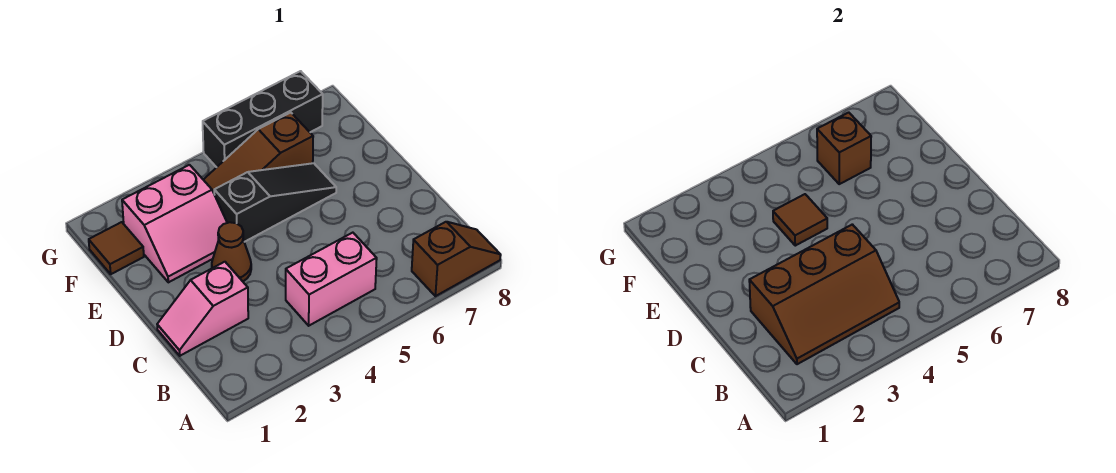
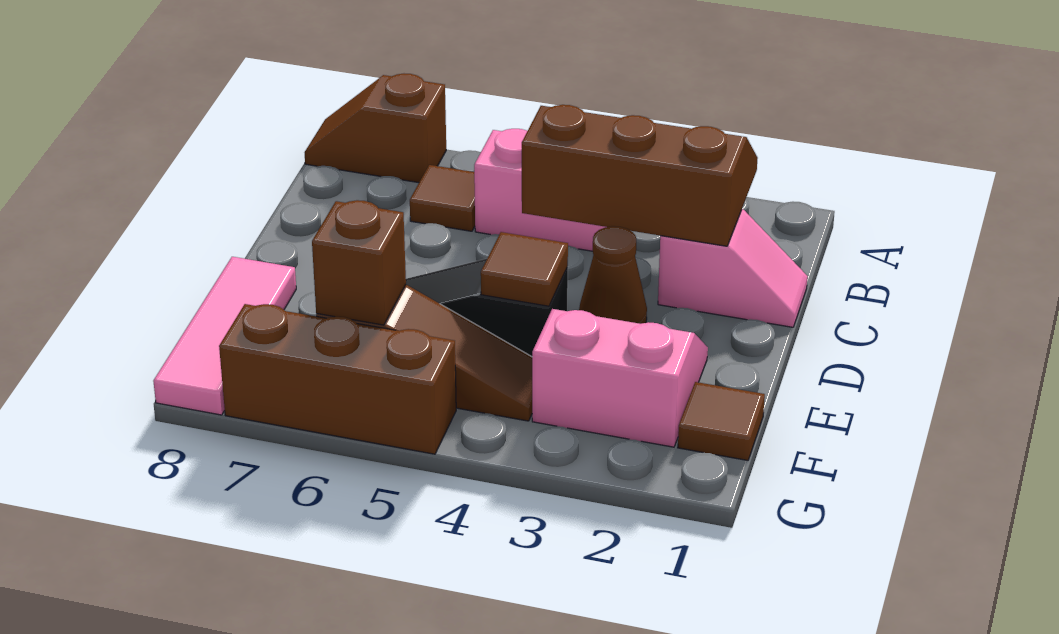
none -> brown 1x1 tile [410,165,475,231]
none -> pink 1x3 tile [153,257,296,415]
black 1x3 brick [203,71,323,167] -> brown 1x3 brick [219,304,456,454]

